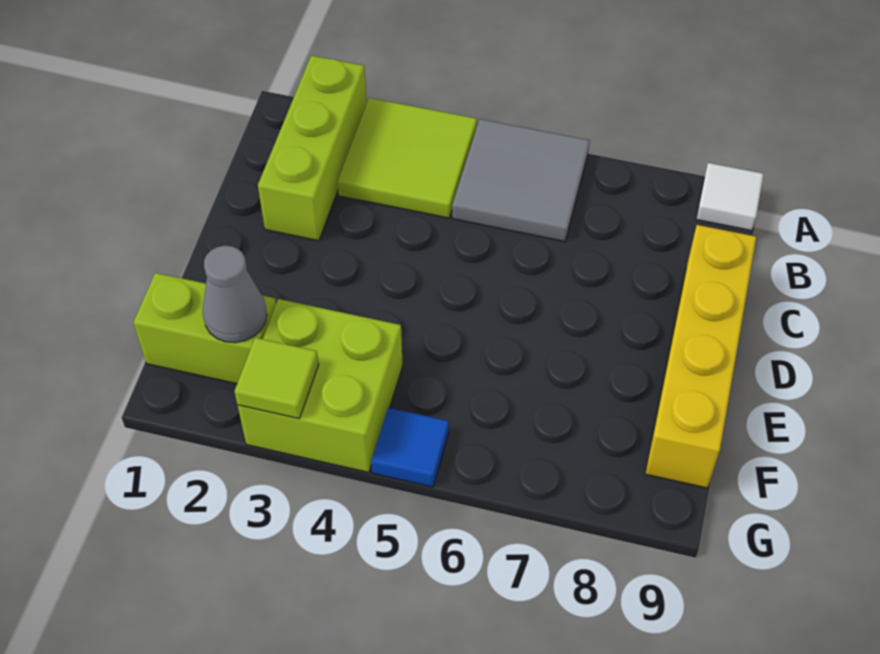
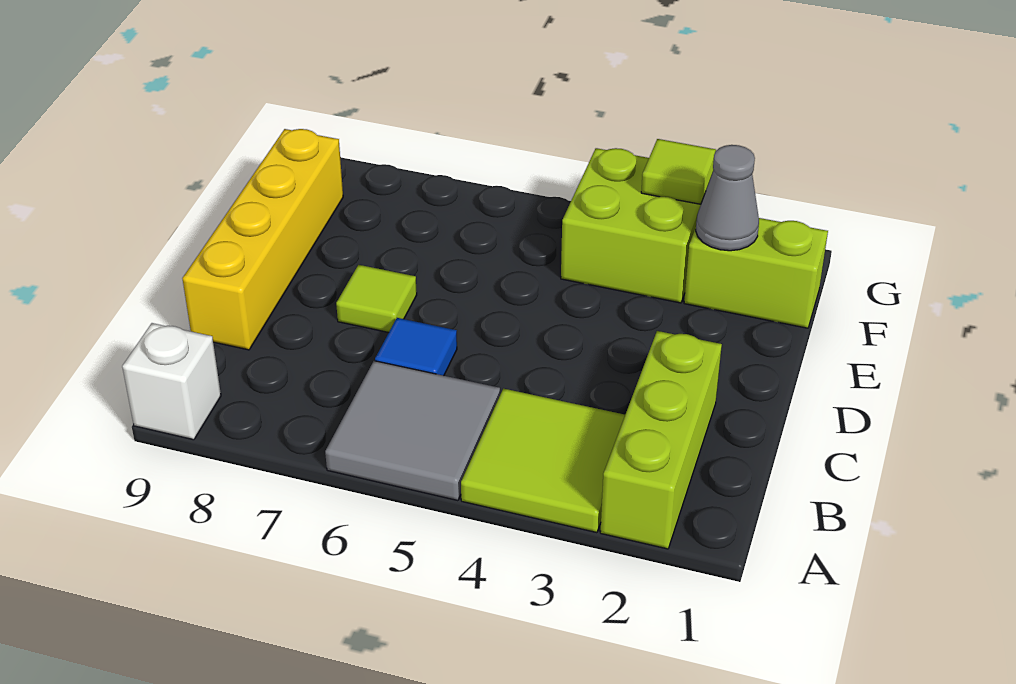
white 1x1 tile [696,163,764,231] -> white 1x1 brick [122,323,221,440]
none -> lime 1x1 tile [336,265,417,332]
blue 1x1 tile [371,408,449,487] -> blue 1x1 tile moved to [375,318,457,376]

